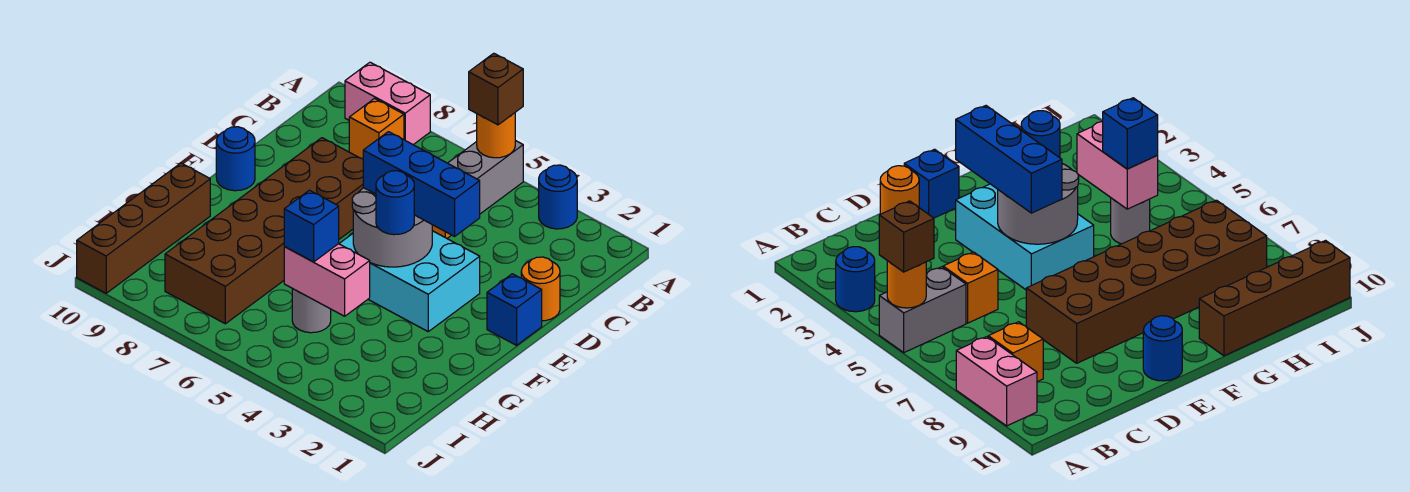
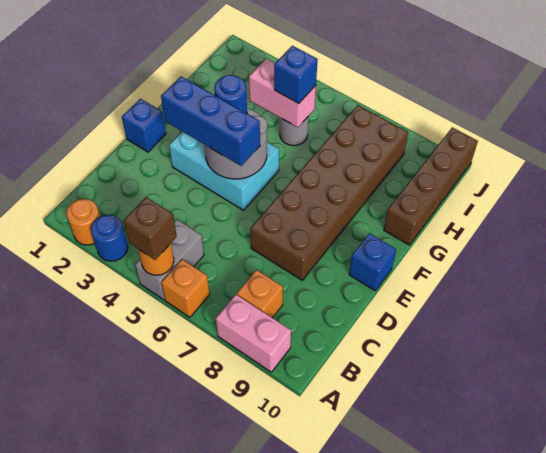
orange 1x1 brick [943,252,998,323] -> orange 1x1 brick moved to [161,259,210,317]
orange 1x1 round brick [521,257,560,321] -> orange 1x1 round brick moved to [66,199,100,245]
blue 1x1 round brick [216,127,255,191] -> blue 1x1 brick [349,233,396,291]

